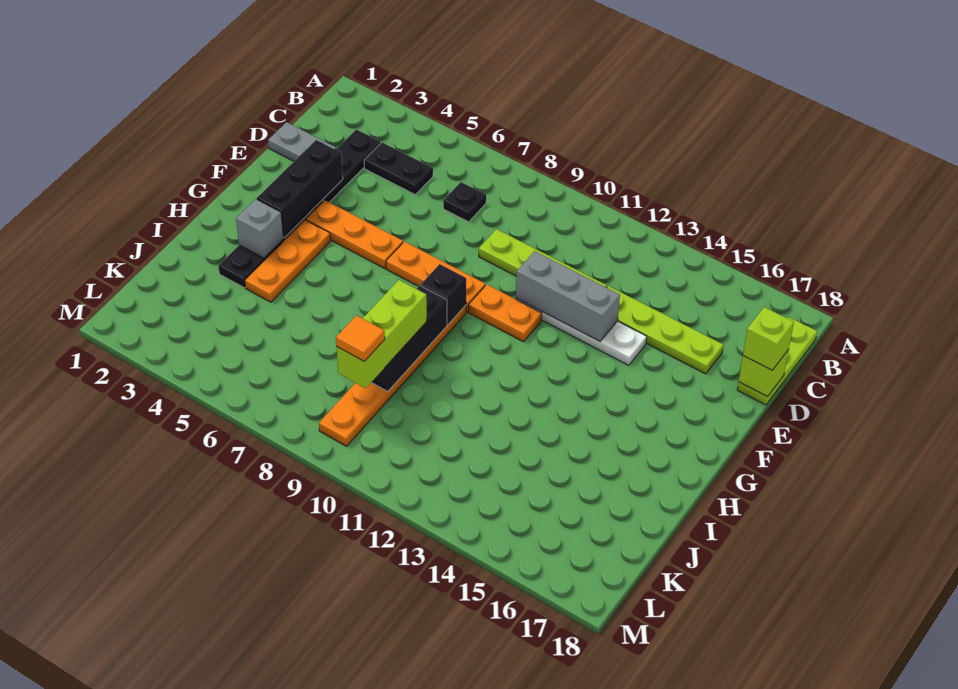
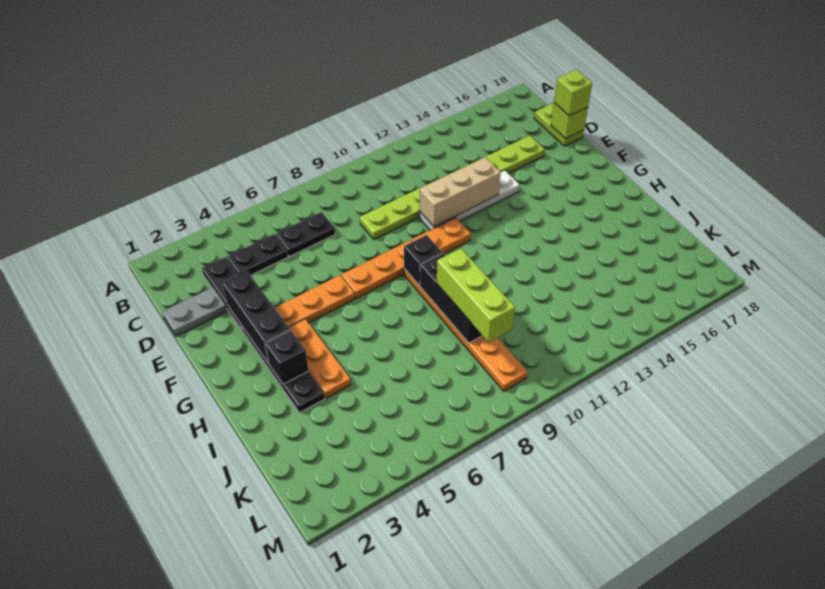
lime 1x3 plate [737,317,817,405] -> lime 1x2 plate [534,103,584,146]
black 1x1 plate [443,182,486,222] -> black 1x2 plate [276,212,335,257]
grey 1x3 brick [516,251,620,341] -> tan 1x3 brick [420,157,501,227]
grey 1x1 brick [236,199,283,258] -> black 1x1 brick [265,330,308,384]
orange 1x1 tile [336,316,385,361] -> none

